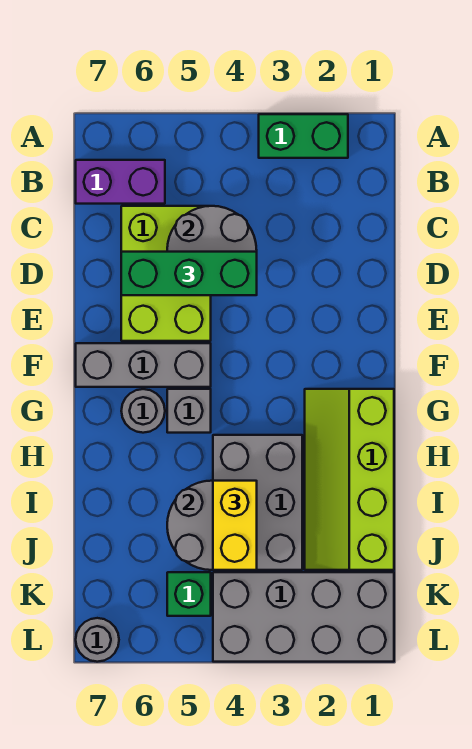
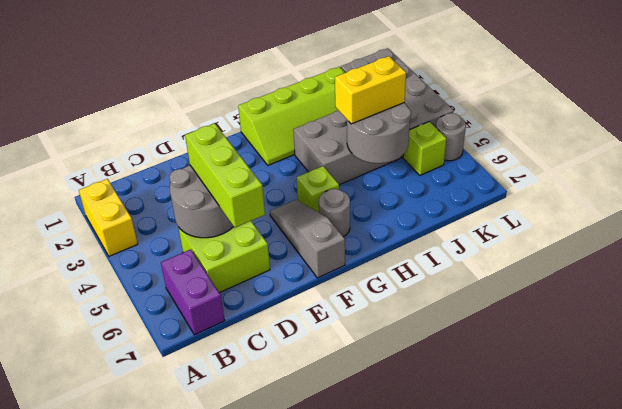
green 1x2 brick [259,114,348,158] -> yellow 1x2 brick [79,179,138,256]
lime 2x3 brick [121,206,211,341] -> lime 2x2 brick [178,221,270,293]
green 1x3 brick [121,252,257,295] -> lime 1x3 brick [185,123,265,227]
grey 1x3 brick [76,343,211,387] -> grey 1x3 slope [270,200,345,278]
grey 1x1 brick [167,389,211,433] -> lime 1x1 brick [297,166,339,212]
green 1x1 brick [167,572,211,616] -> lime 1x1 brick [403,122,446,175]
grey 1x1 round brick [76,618,119,662] -> grey 1x1 round brick moved to [436,113,466,161]

